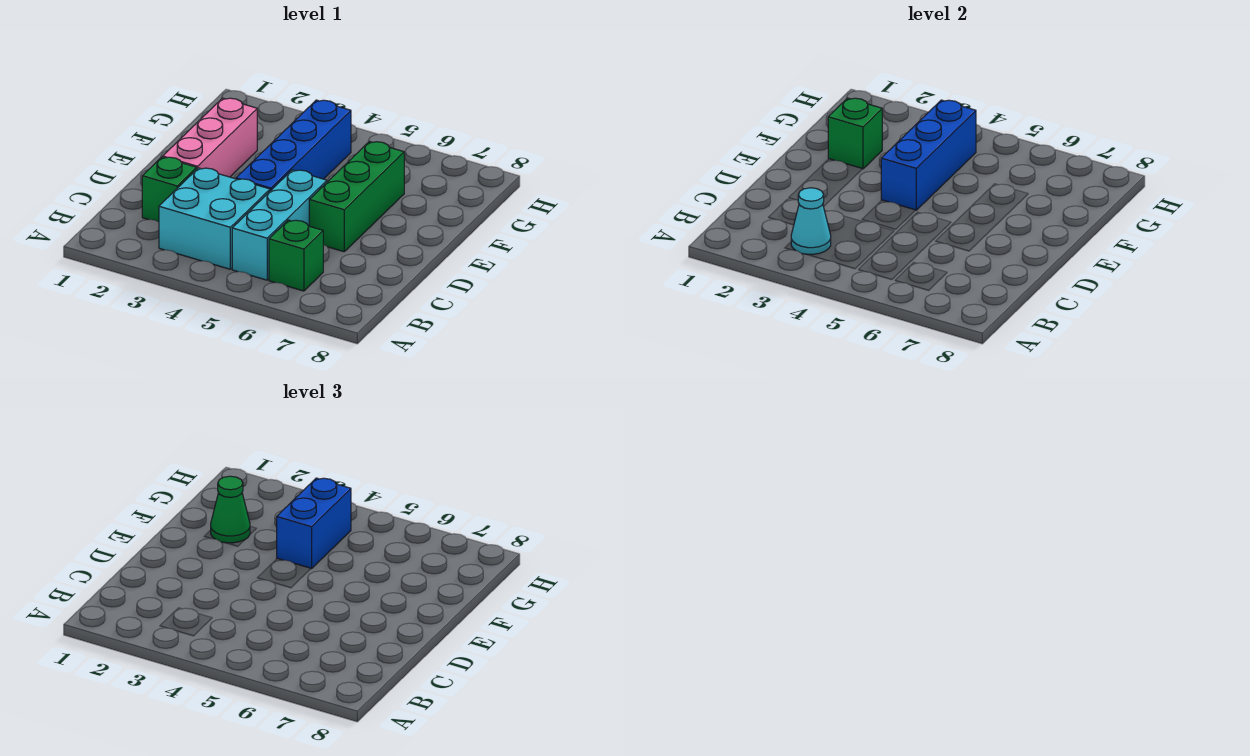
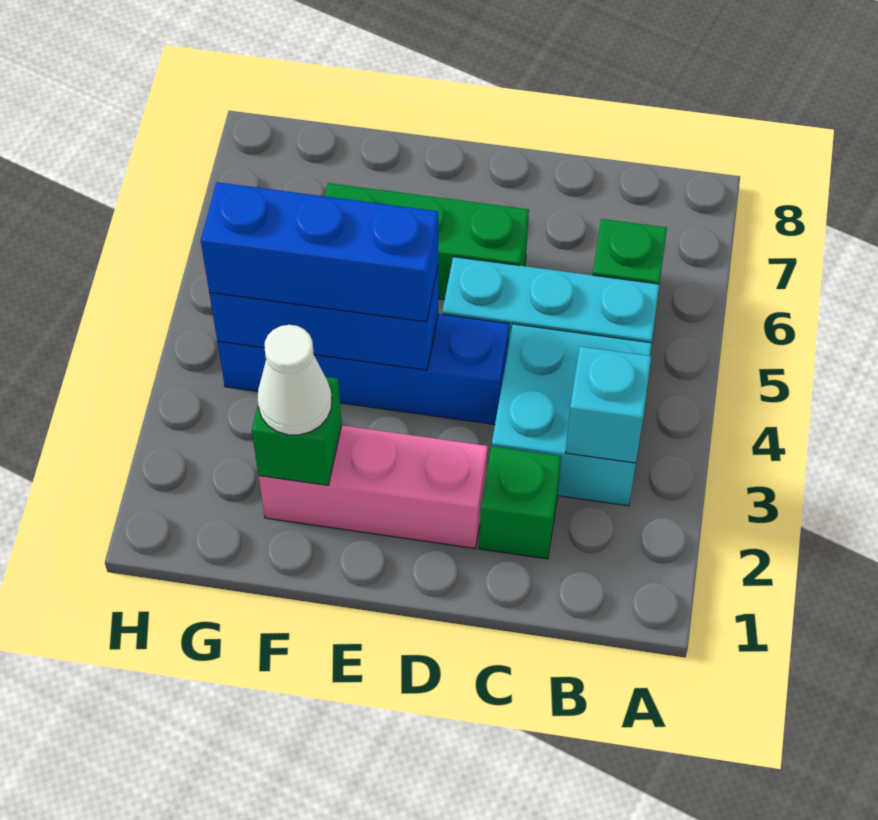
cyan 1x1 cone [791,188,831,254] -> cyan 1x1 brick [566,347,651,463]
green 1x1 cone [211,476,250,543] -> white 1x1 cone [257,325,332,435]
blue 1x2 brick [277,478,351,569] -> blue 1x3 brick [201,182,438,322]

